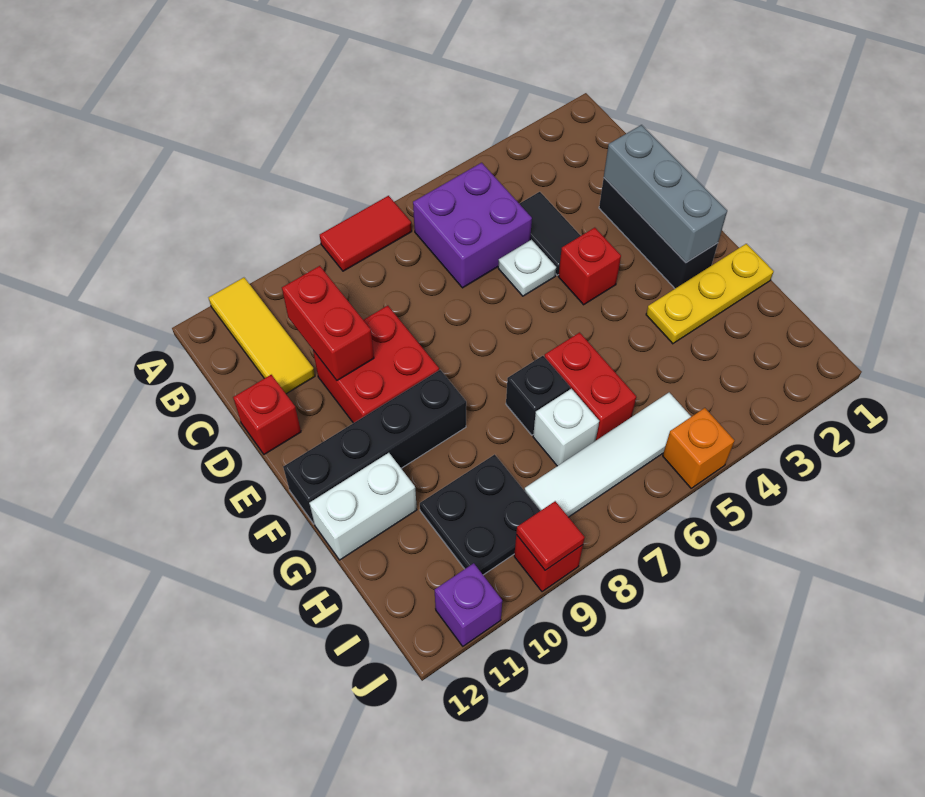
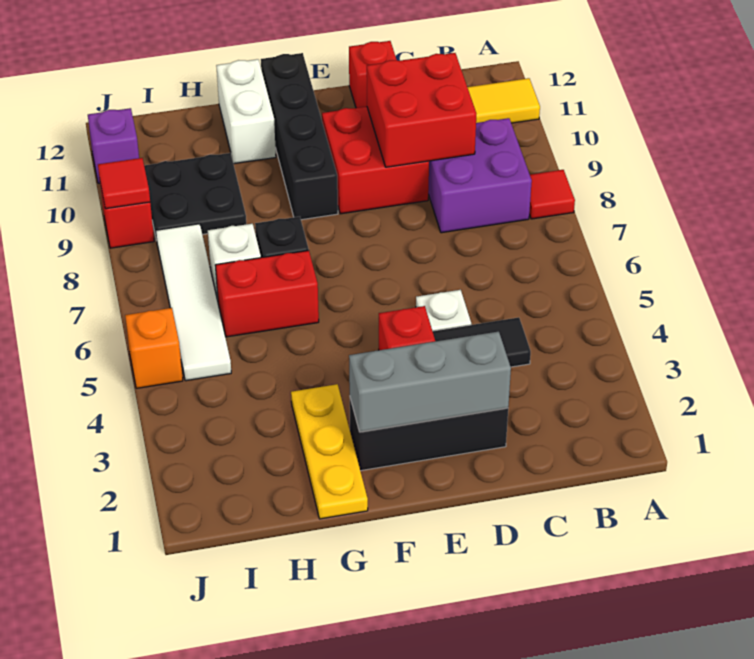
red 1x2 tile [320,196,412,271] -> red 1x1 tile [529,170,575,219]
purple 2x2 brick [413,163,532,288] -> purple 2x2 brick moved to [428,118,532,233]
red 1x2 brick [282,266,374,380] -> red 2x2 brick [367,53,476,167]

